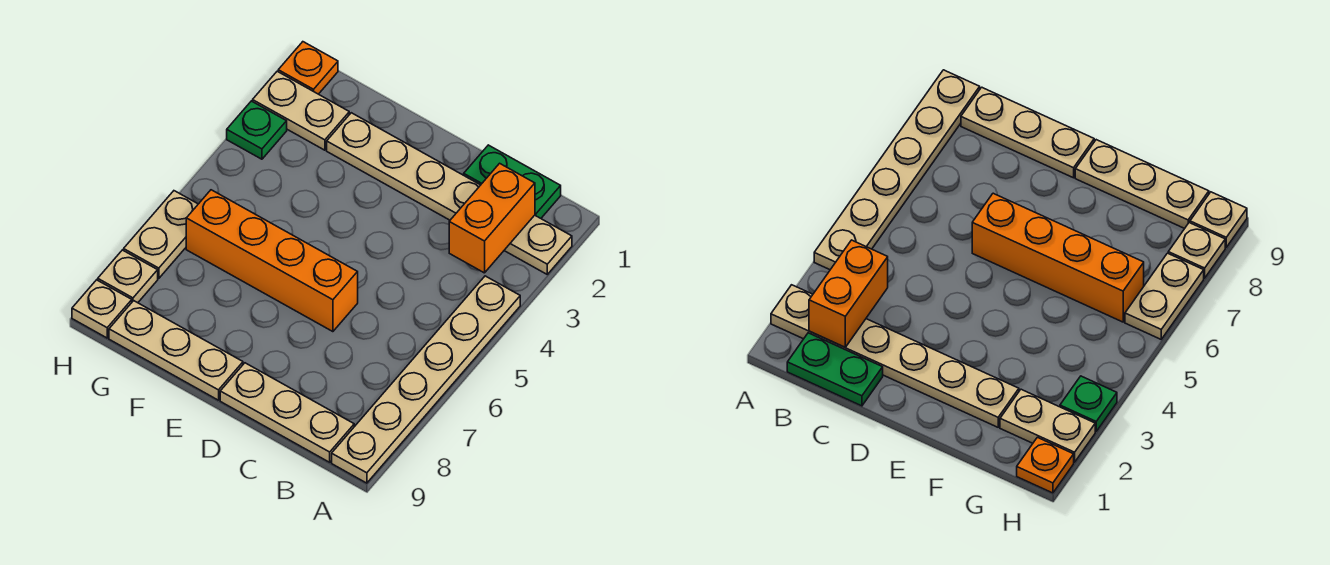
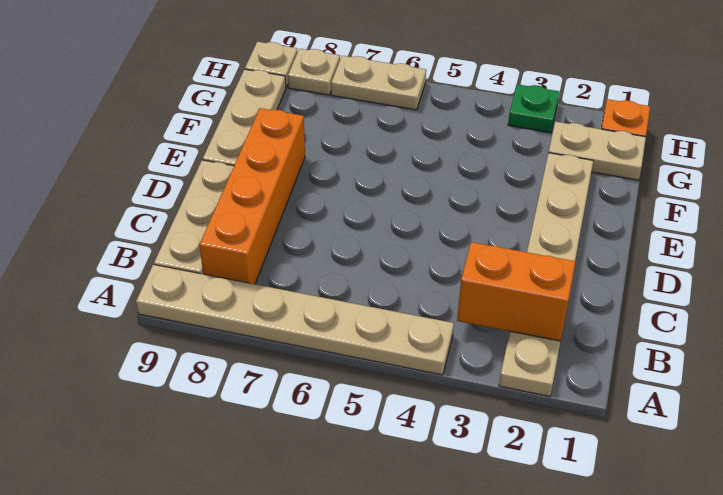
green 1x2 plate [464,145,561,218] -> none
orange 1x4 brick [186,190,358,332] -> orange 1x4 brick moved to [200,108,305,284]
tan 1x2 plate [253,71,349,150] -> tan 1x2 plate turned to [549,122,646,180]

